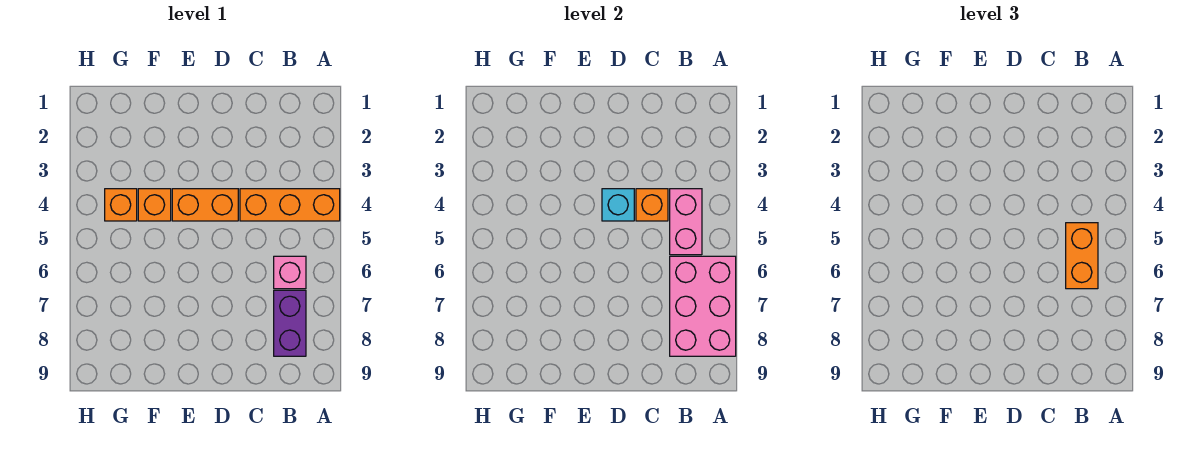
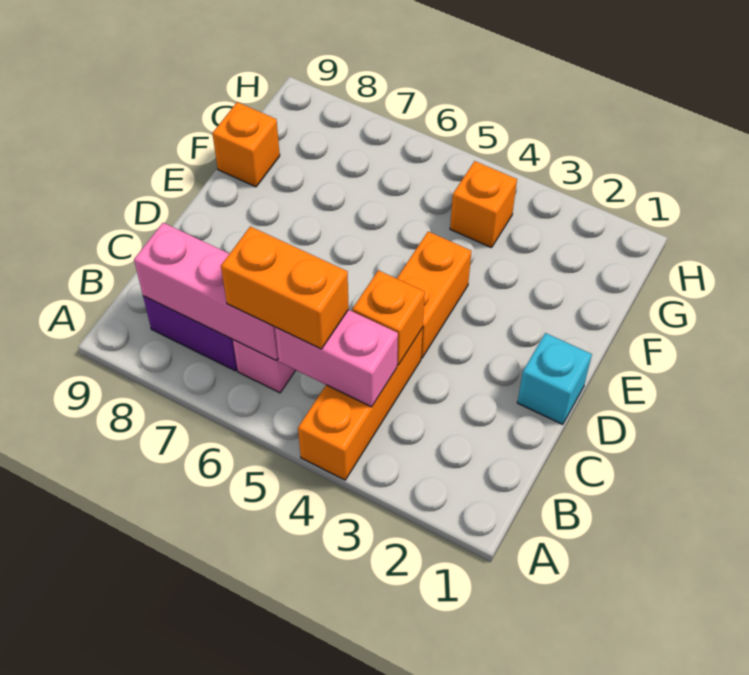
pink 2x3 brick [670,256,736,356] -> pink 1x3 brick [134,223,278,361]
cyan 1x1 brick [602,189,634,221] -> cyan 1x1 brick moved to [517,333,592,425]
orange 1x1 brick [138,189,171,221] -> orange 1x1 brick moved to [212,102,280,187]

